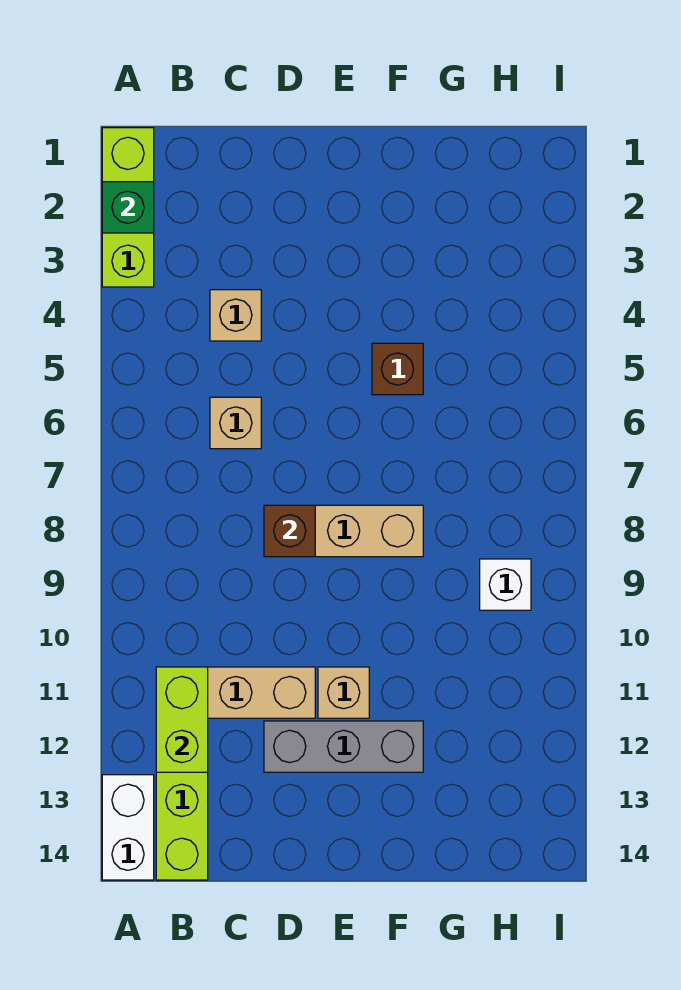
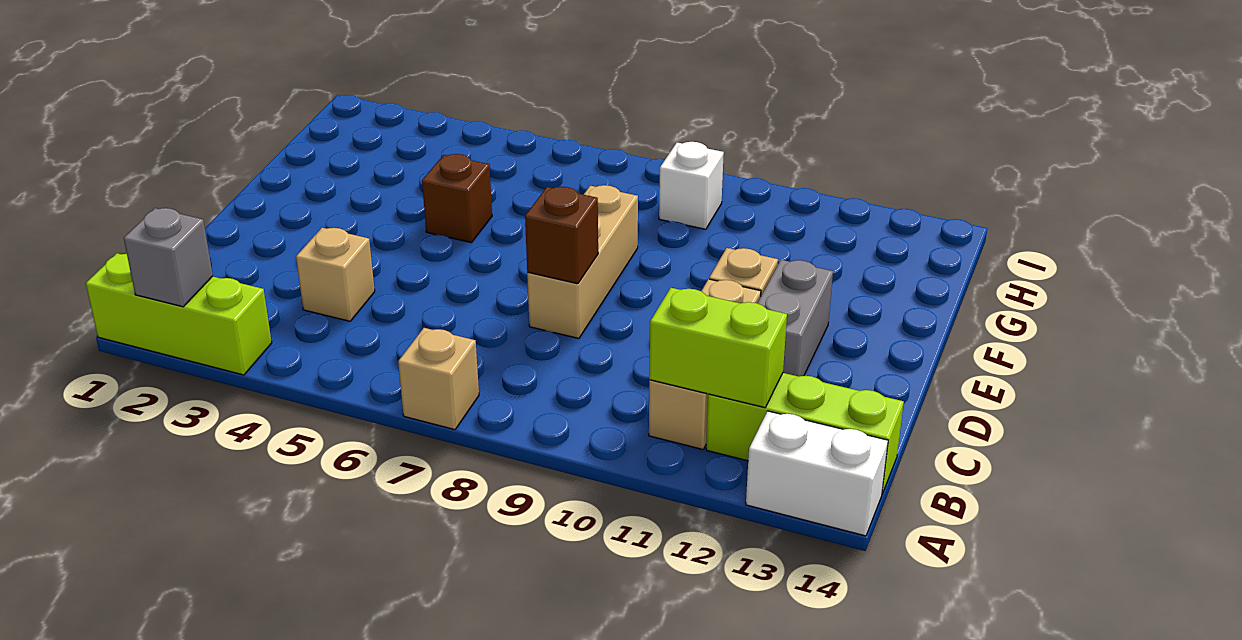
green 1x1 brick [102,182,154,233] -> grey 1x1 brick [124,208,213,307]
tan 1x1 brick [210,397,261,449] -> tan 1x1 brick moved to [398,328,479,430]
grey 1x3 brick [264,721,423,772] -> grey 1x2 brick [757,260,833,376]

